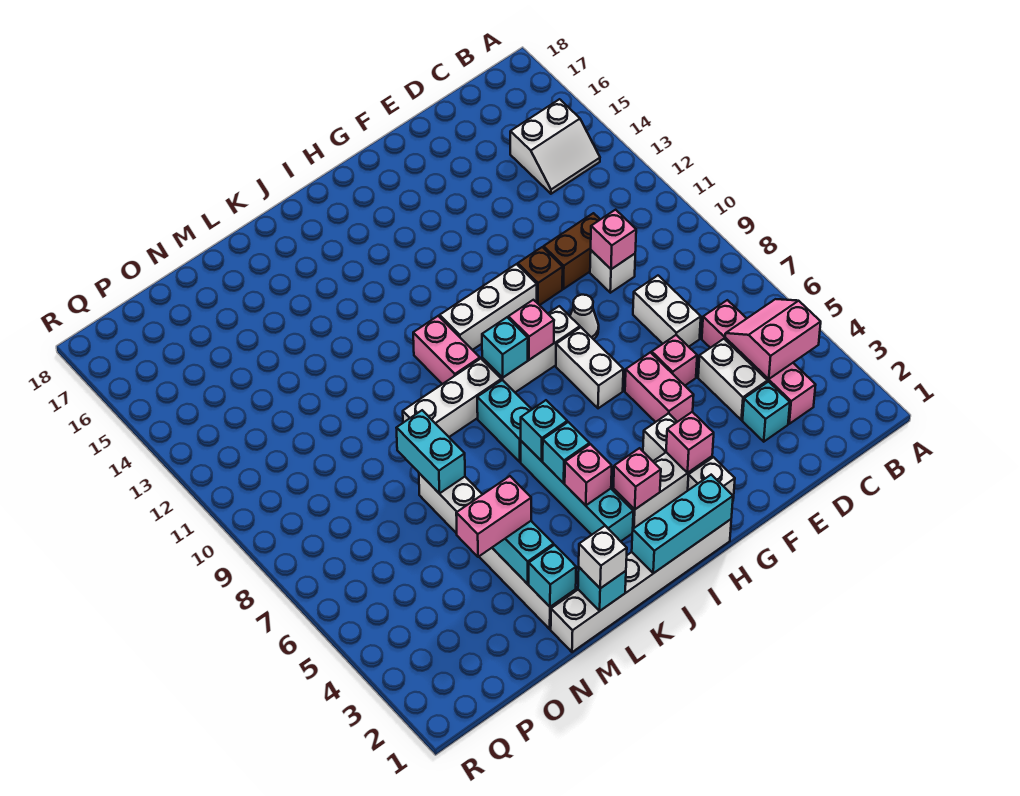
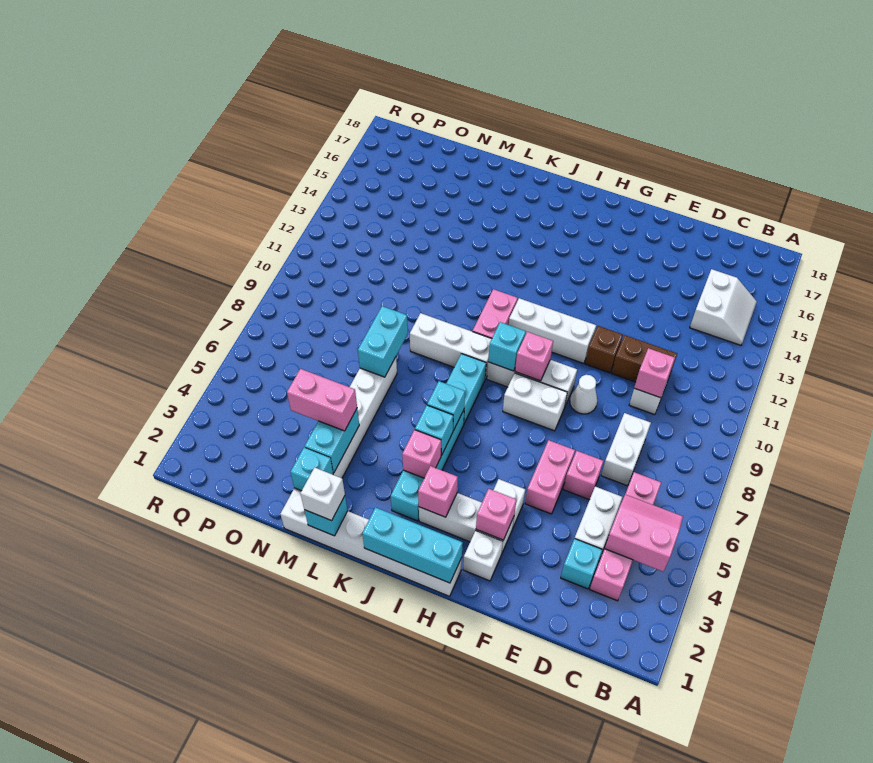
white 2x2 slope [510,99,600,194] -> white 2x2 slope turned to [690,269,757,345]
white 1x2 brick [556,327,623,408] -> white 1x2 brick turned to [503,373,568,431]

